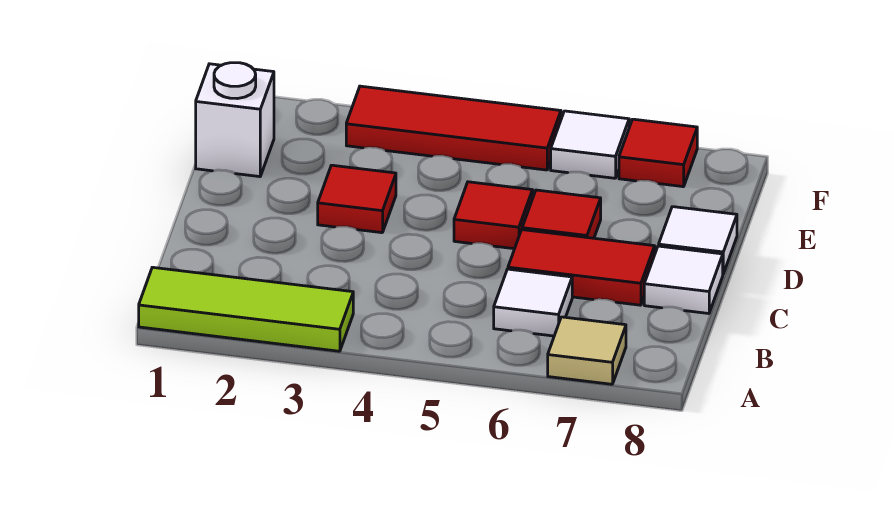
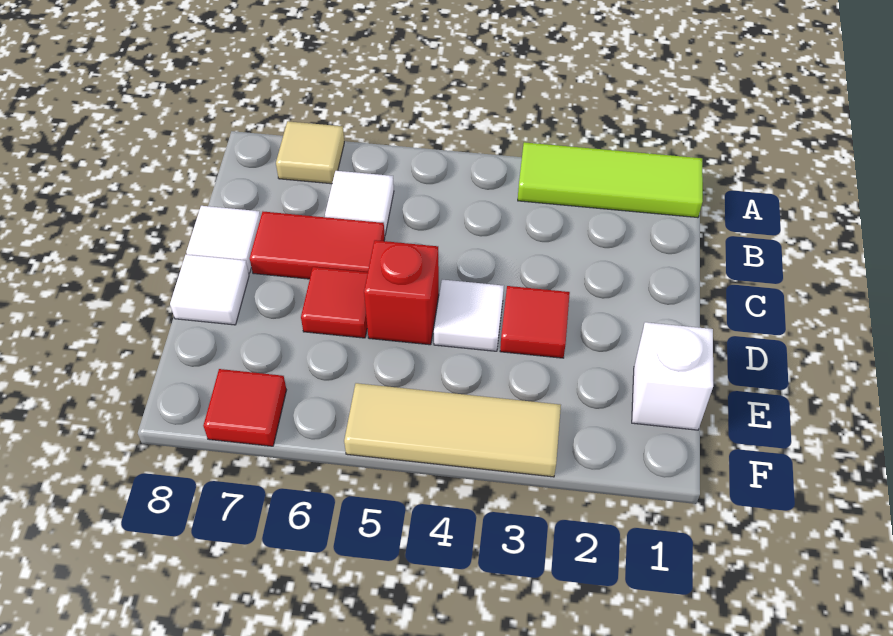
red 1x1 tile [454,182,533,249] -> red 1x1 brick [364,240,439,345]
red 1x3 tile [346,86,561,170] -> tan 1x3 tile [344,383,561,477]
white 1x1 tile [551,111,629,178] -> white 1x1 tile moved to [434,280,504,351]

